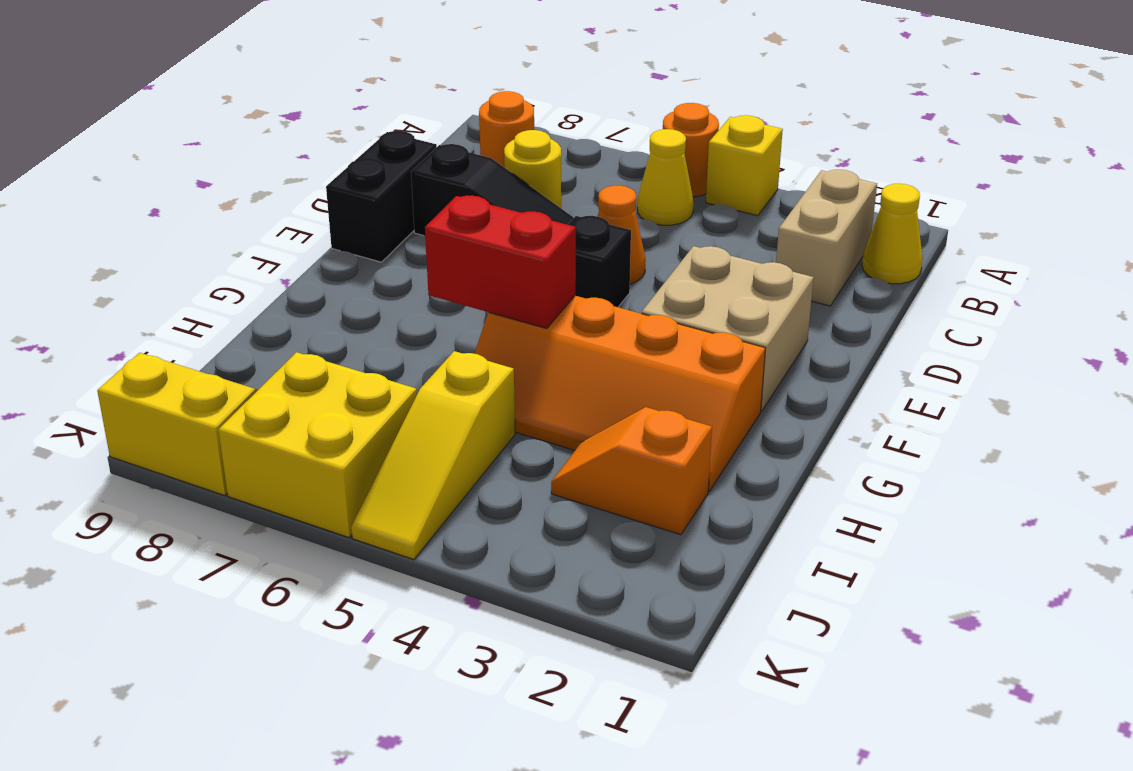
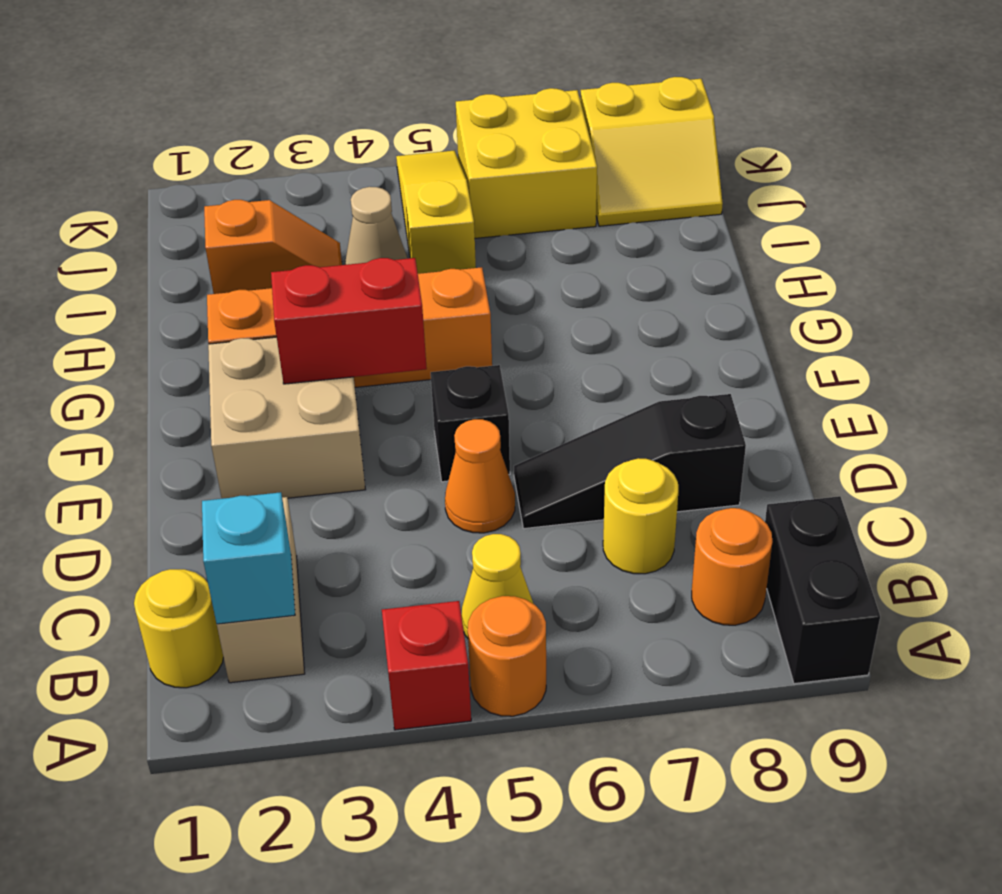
yellow 1x1 brick [706,115,783,216] -> red 1x1 brick [382,601,471,730]
yellow 1x1 cone [862,184,923,284] -> yellow 1x1 round brick [134,569,223,688]
none -> cyan 1x1 brick [202,492,295,624]
black 1x2 brick [326,131,437,262] -> black 1x2 brick moved to [765,496,880,684]
red 1x2 brick [425,196,576,329] -> red 1x2 brick moved to [271,258,427,384]
none -> tan 1x1 cone [345,187,407,265]

